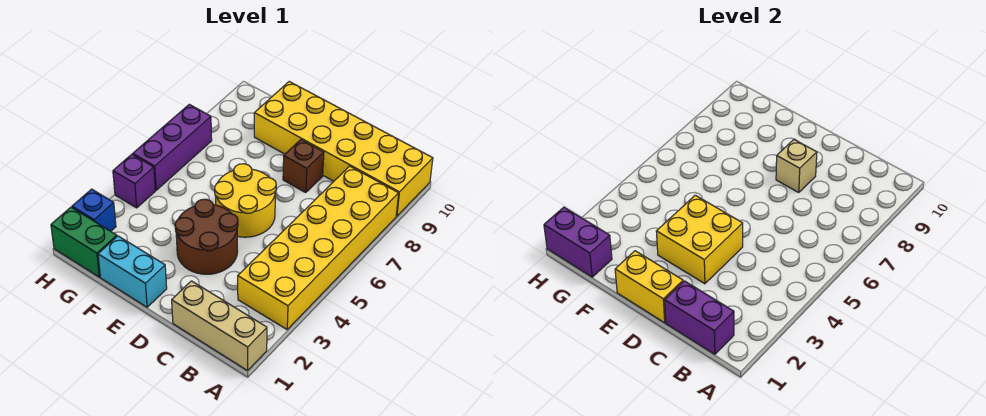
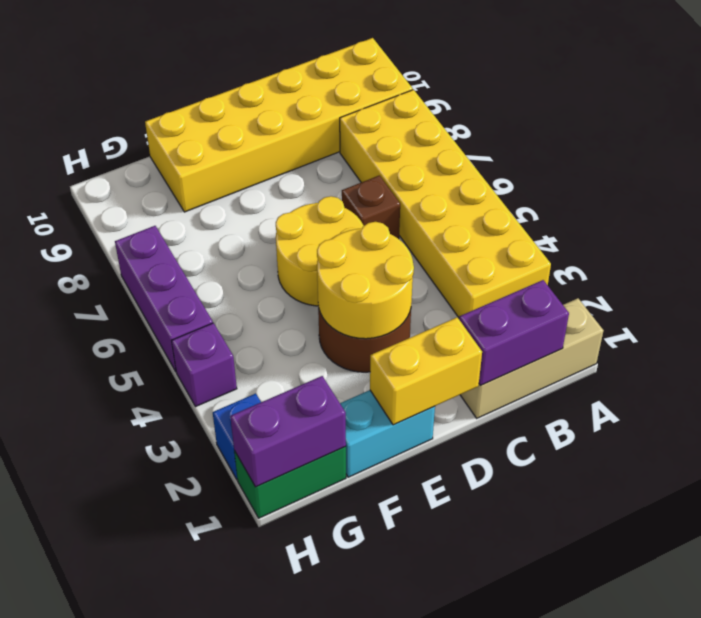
yellow 2x2 brick [656,195,743,284] -> yellow 2x2 round brick [317,222,414,339]
brown 1x1 brick [283,140,324,192] -> brown 1x1 brick moved to [342,175,400,239]
tan 1x1 brick [776,140,817,192] -> none

